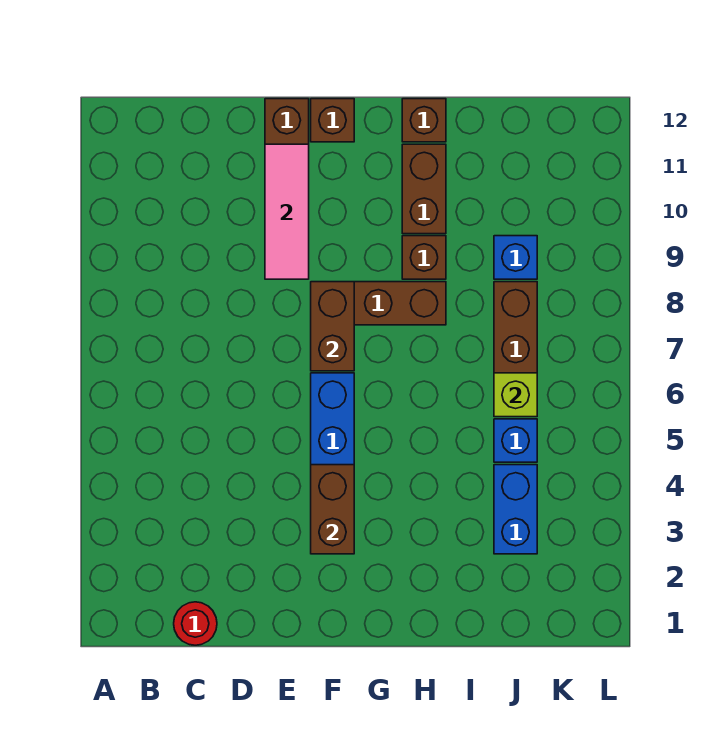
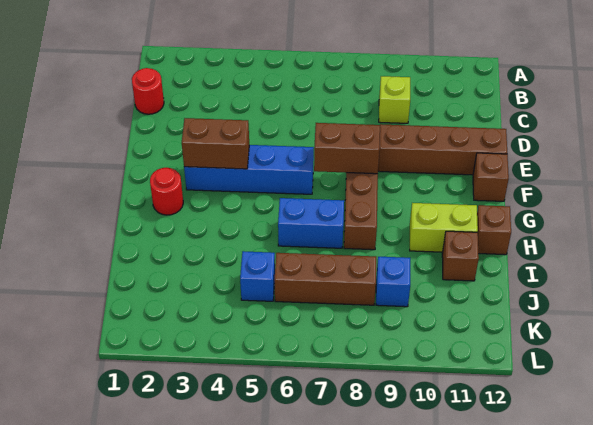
pink 1x3 tile [265,144,309,279] -> none
none -> red 1x1 round brick [150,168,183,215]
brown 1x1 brick [402,236,446,279] -> brown 1x1 brick moved to [442,231,479,281]
brown 1x2 brick [402,144,446,234] -> lime 1x2 brick [410,203,478,252]
blue 1x2 brick [494,465,537,554] -> blue 1x2 brick moved to [278,198,344,248]
lime 1x1 brick [494,373,537,417] -> lime 1x1 brick moved to [379,76,410,123]

